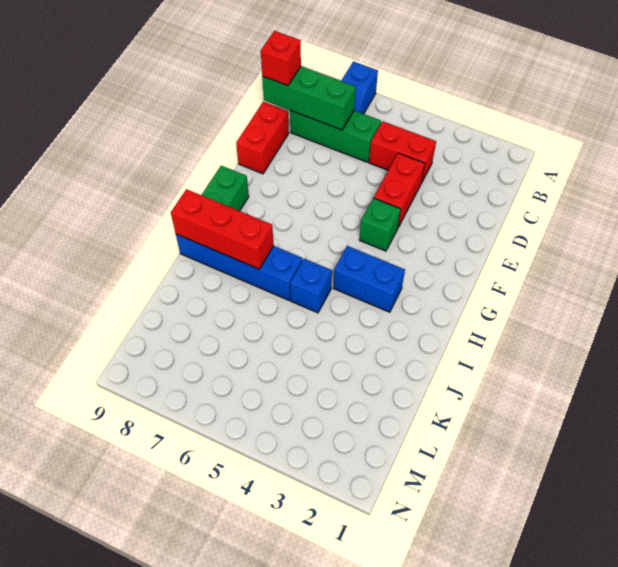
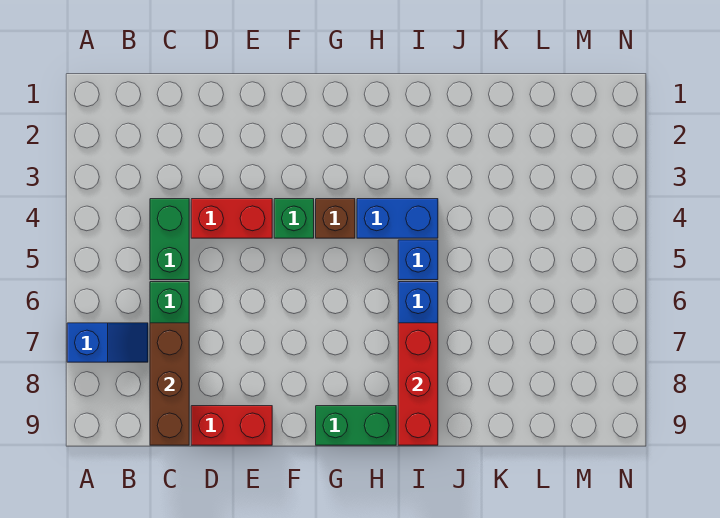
red 1x2 brick [369,121,436,183] -> green 1x2 brick [150,199,189,280]
green 1x3 brick [262,66,356,130] -> brown 1x3 brick [150,323,189,445]
red 1x1 brick [261,31,301,86] -> none
none -> brown 1x1 brick [316,199,355,238]
blue 1x2 brick [333,246,405,312] -> blue 1x2 brick turned to [357,199,438,238]

